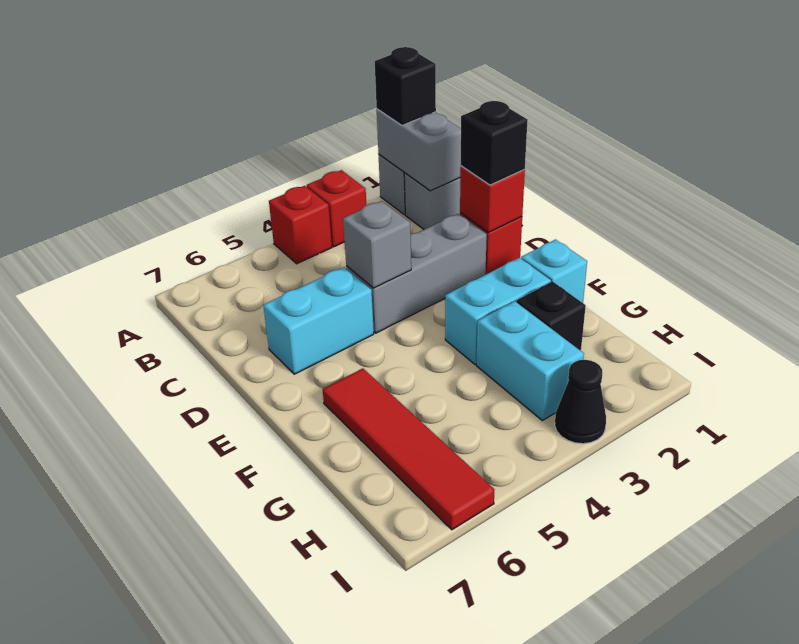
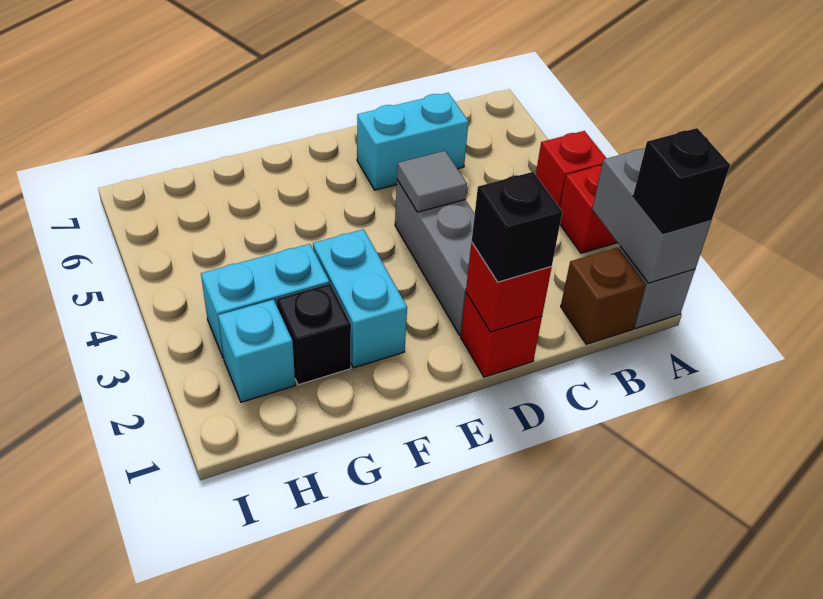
grey 1x2 brick [377,109,461,191] -> grey 1x2 brick turned to [592,148,712,283]
grey 1x1 brick [404,173,460,229] -> brown 1x1 brick [561,247,646,344]
grey 1x1 brick [343,201,411,288] -> grey 1x1 tile [397,151,467,212]
cyan 1x2 brick [263,267,374,374] -> cyan 1x2 brick turned to [357,93,469,190]
cyan 1x1 brick [521,240,587,303] -> cyan 1x1 brick moved to [218,300,295,402]
red 1x4 tile [323,368,494,530] -> none
black 1x1 cone [555,360,606,444] -> none

